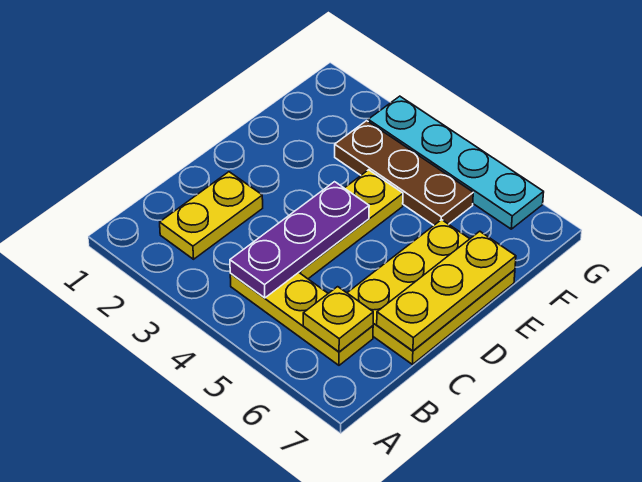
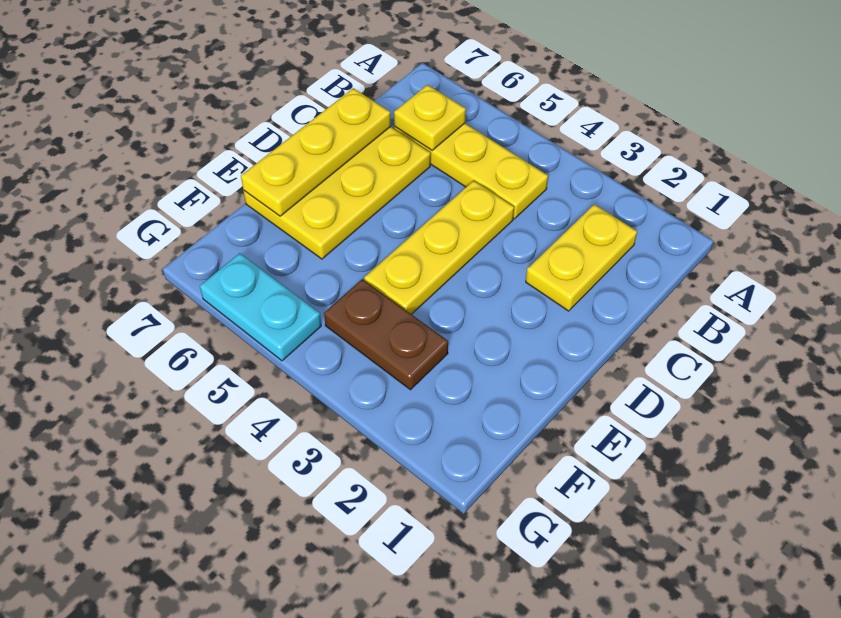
purple 1x3 plate [230,182,369,298] -> none
brown 1x3 plate [335,121,473,225] -> brown 1x2 plate [324,279,448,390]
cyan 1x4 plate [368,96,544,229] -> cyan 1x2 plate [200,253,321,361]

